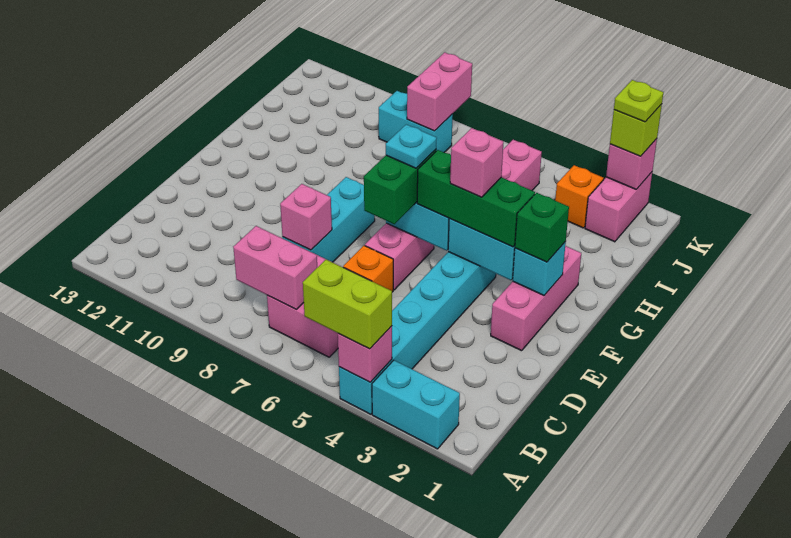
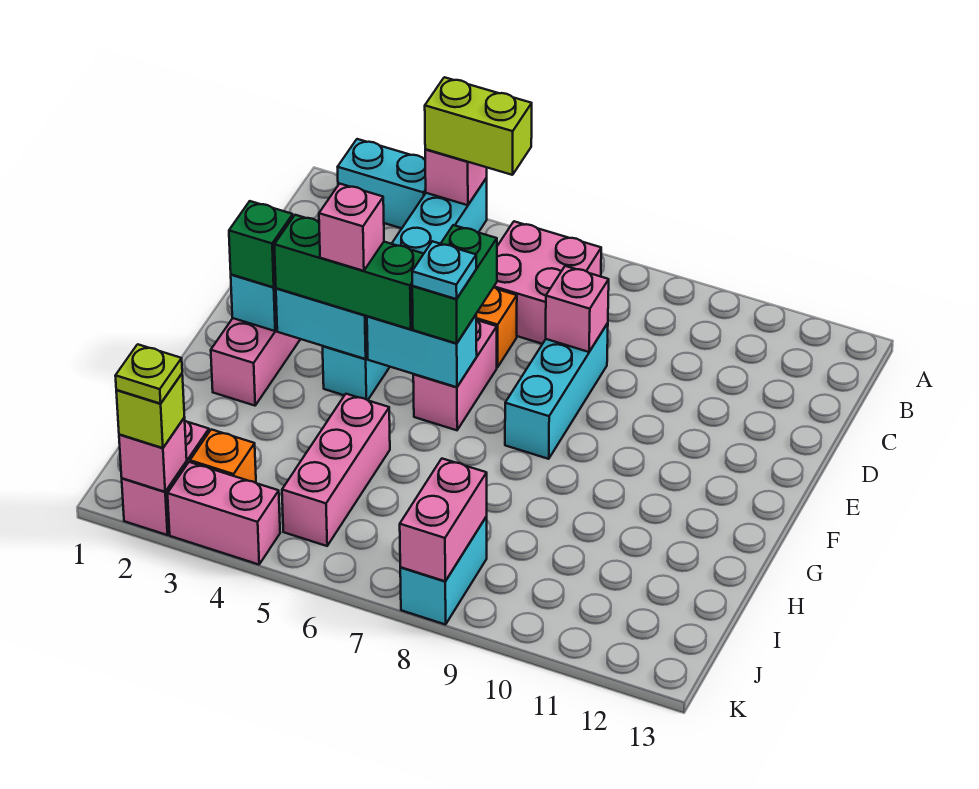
pink 1x2 brick [233,226,317,309] -> pink 1x2 brick moved to [167,462,280,564]
cyan 1x2 brick [379,91,453,152] -> cyan 1x2 brick turned to [400,517,487,625]

